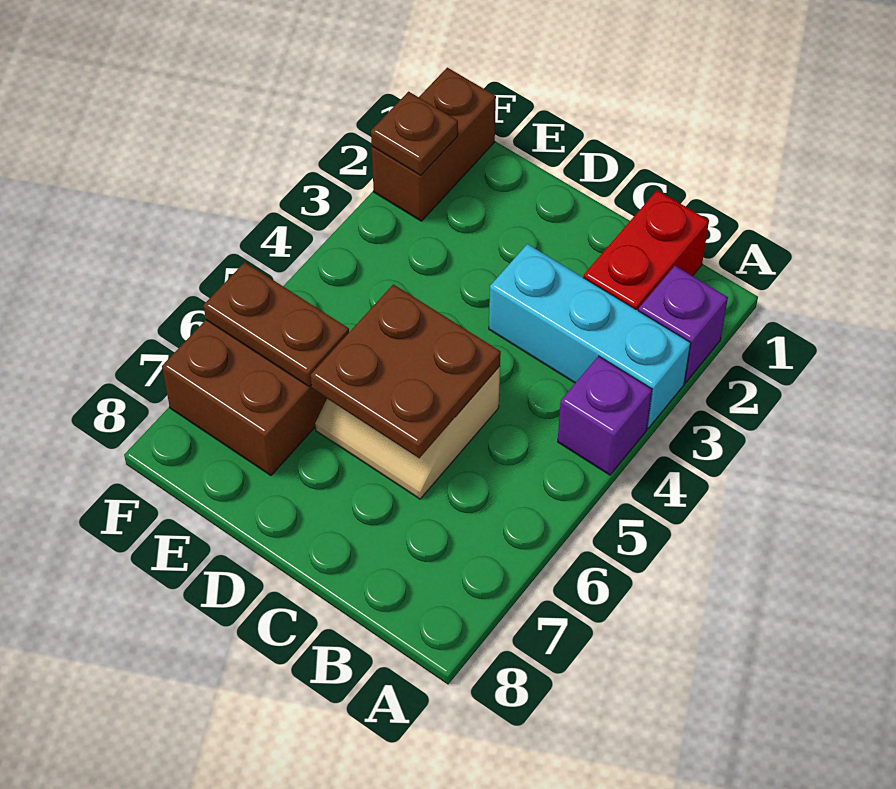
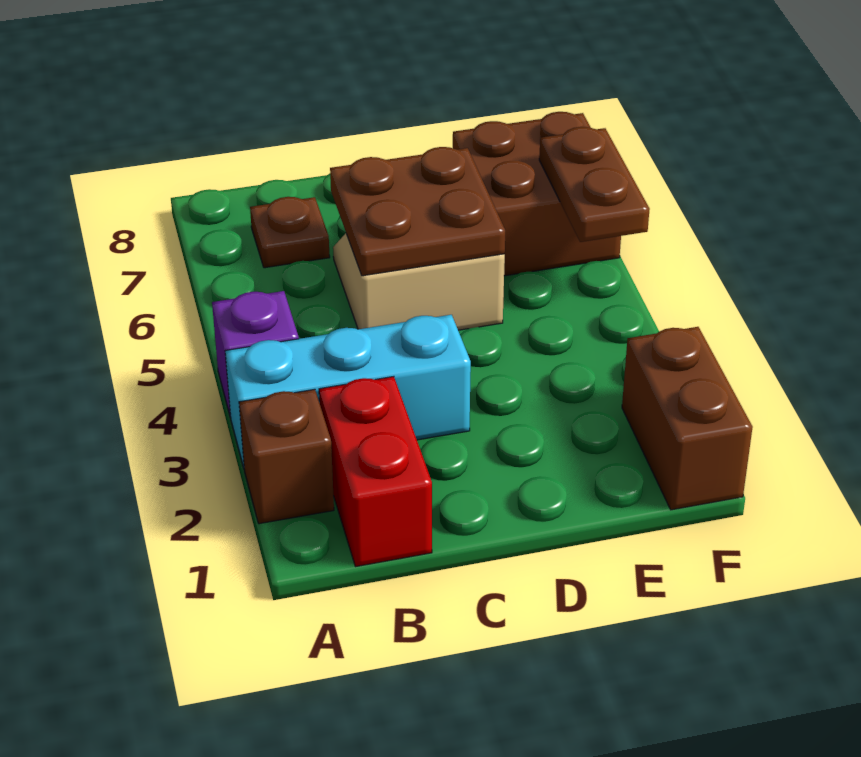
purple 1x1 brick [639,266,728,383] -> brown 1x1 brick [239,389,334,524]
brown 1x2 plate [203,262,349,387] -> brown 1x2 plate turned to [539,127,650,242]
brown 1x1 plate [371,92,458,175] -> brown 1x1 plate moved to [250,197,330,268]

